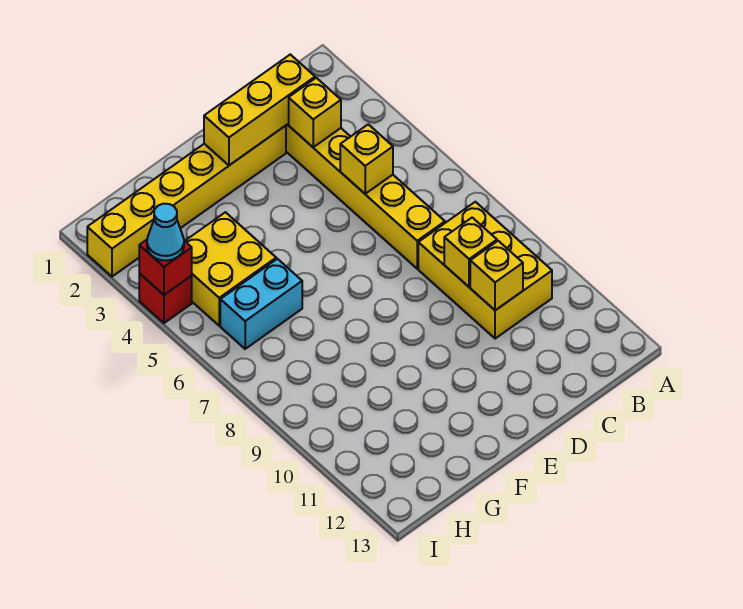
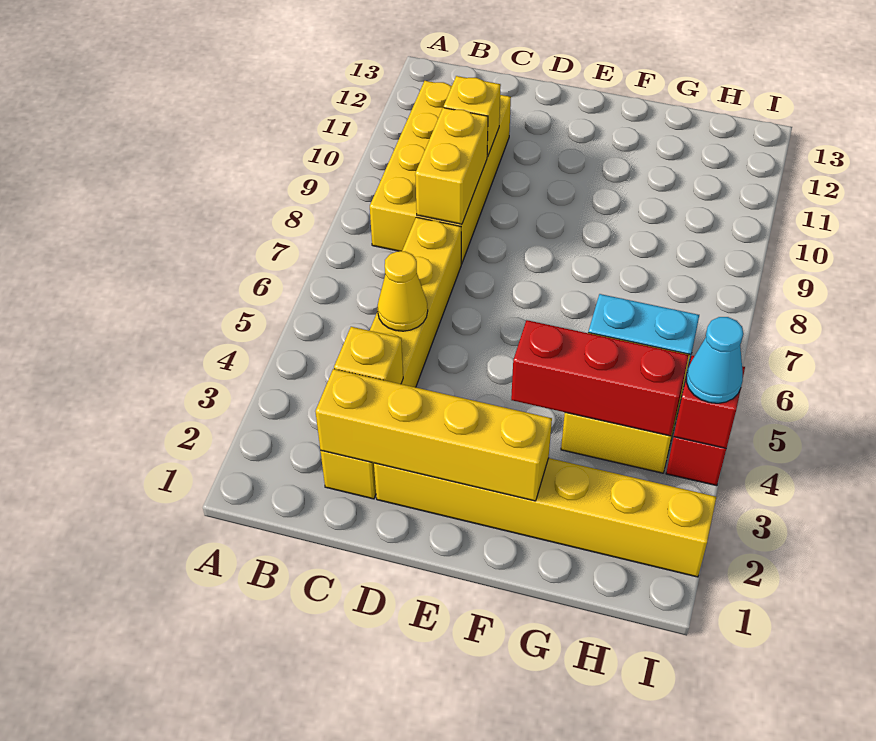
yellow 2x3 brick [418,202,552,339] -> yellow 2x4 brick [370,81,511,264]
yellow 1x3 brick [204,54,315,165] -> yellow 1x4 brick [315,369,552,501]
yellow 1x1 brick [340,124,393,194] -> yellow 1x1 cone [378,251,428,331]
yellow 1x1 brick [444,218,497,287] -> yellow 1x2 brick [415,108,488,224]
none -> red 1x3 brick [511,320,689,436]

